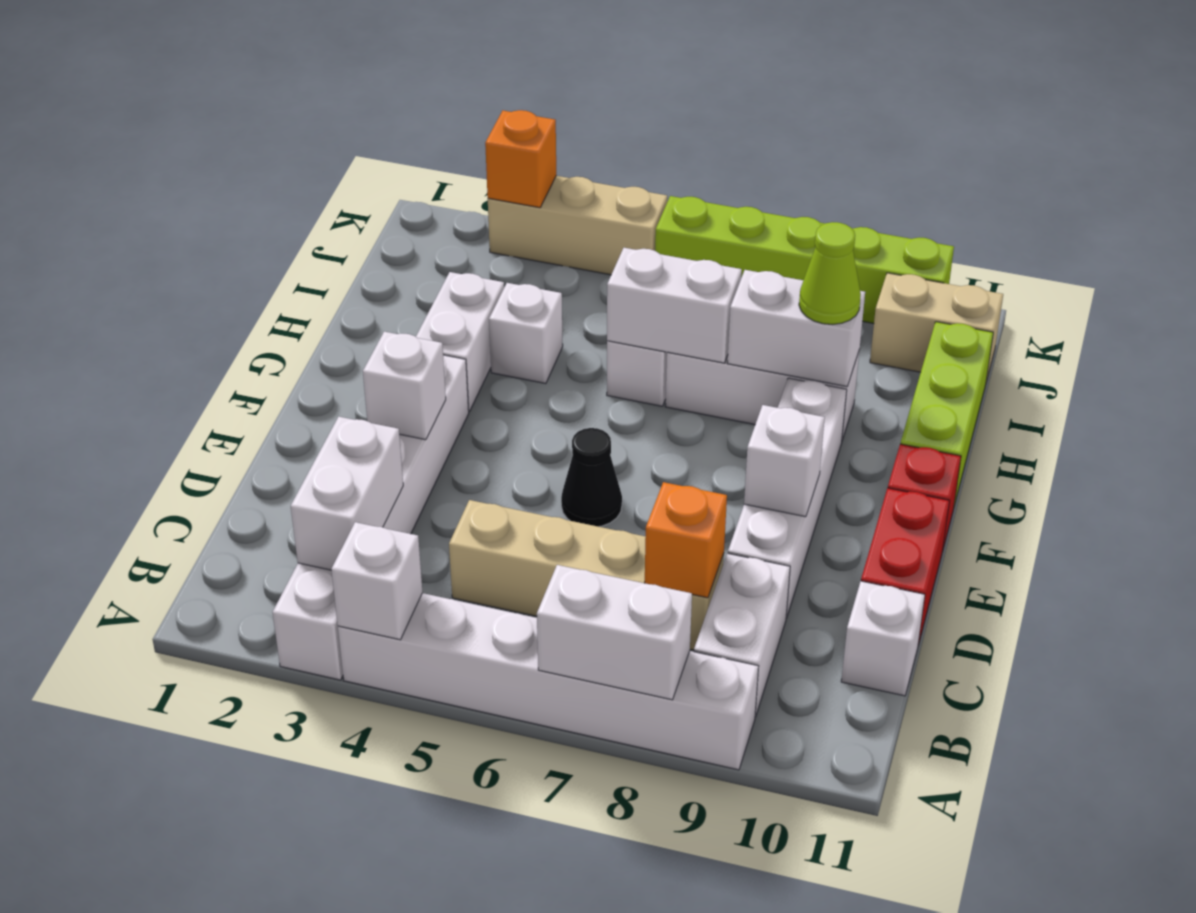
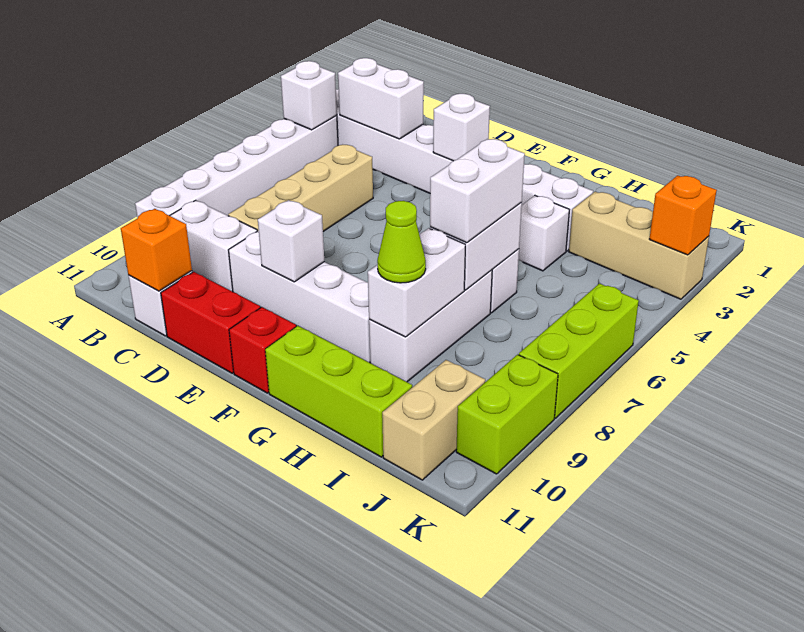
white 1x2 brick [537,565,692,700] -> white 1x2 brick moved to [430,139,525,243]
orange 1x1 brick [645,482,727,598] -> orange 1x1 brick moved to [121,209,192,291]
black 1x1 cone [561,428,622,527] -> none
tan 1x3 brick [488,176,667,275] -> tan 1x3 brick turned to [569,192,709,299]

